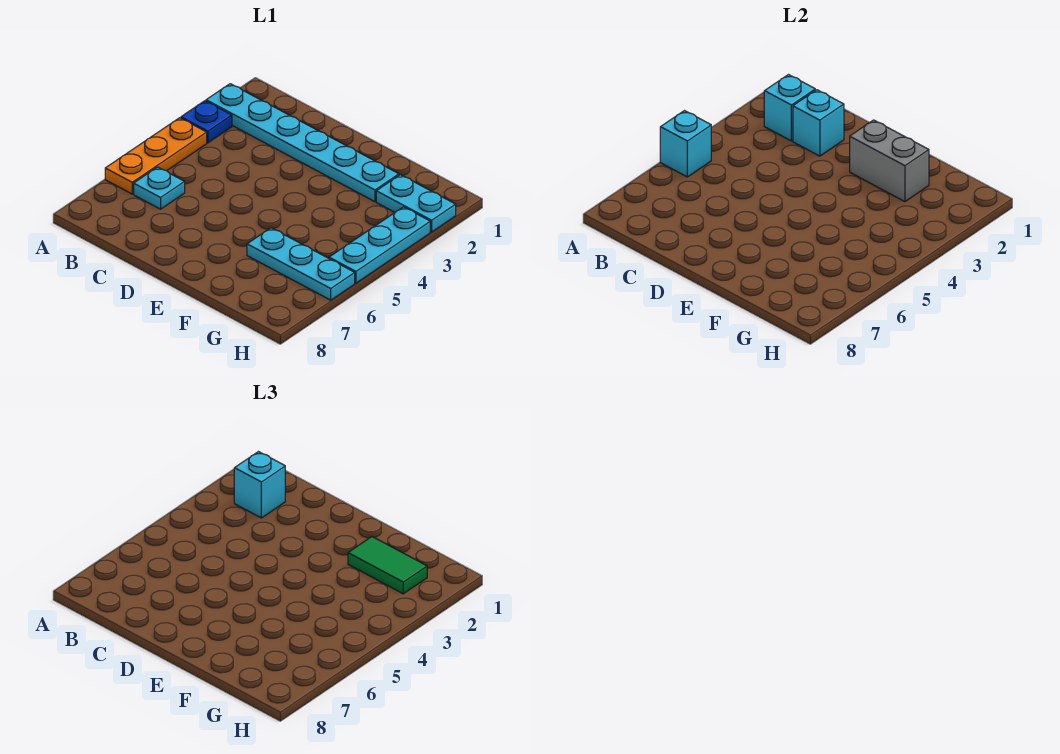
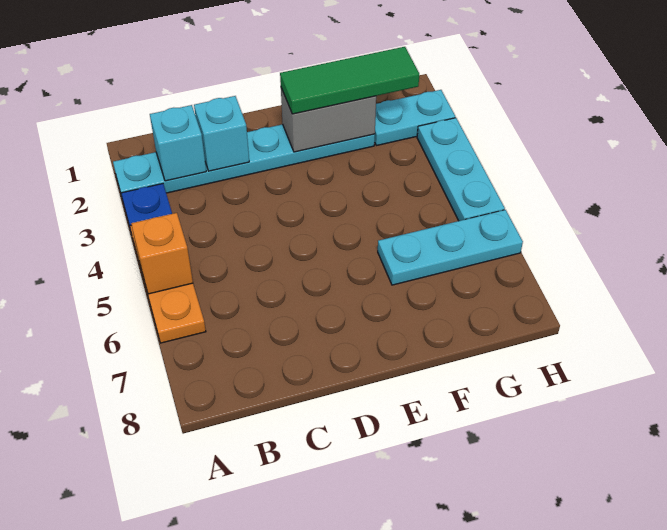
cyan 1x1 brick [660,111,711,177] -> orange 1x1 brick [131,213,193,294]
cyan 1x1 brick [234,452,285,518] -> none
cyan 1x1 plate [134,167,185,209] -> none
green 1x2 tile [348,537,427,594] -> green 1x3 tile [280,47,419,114]

